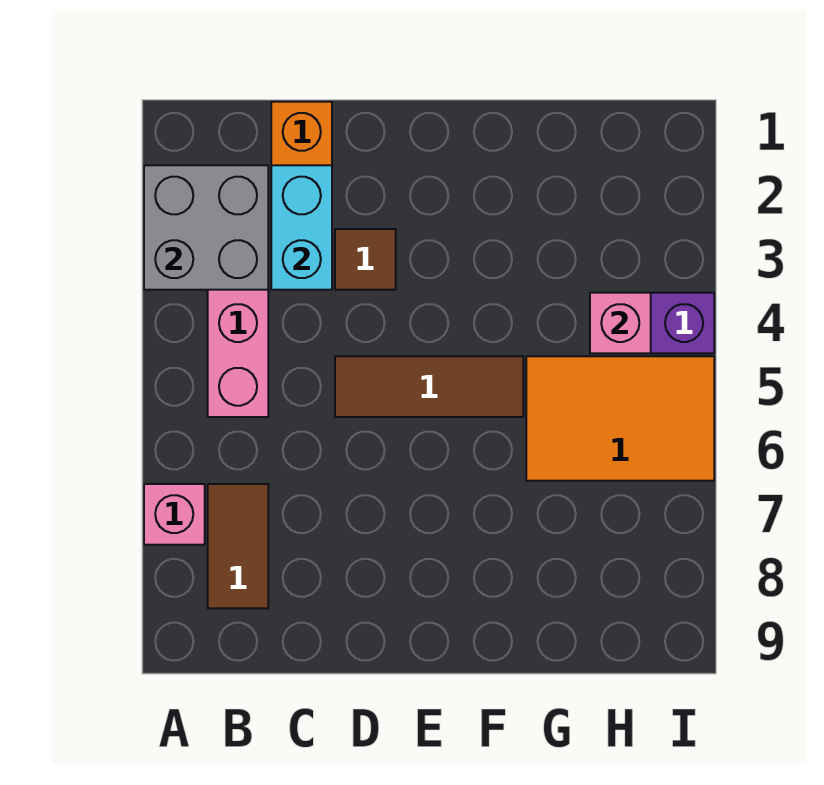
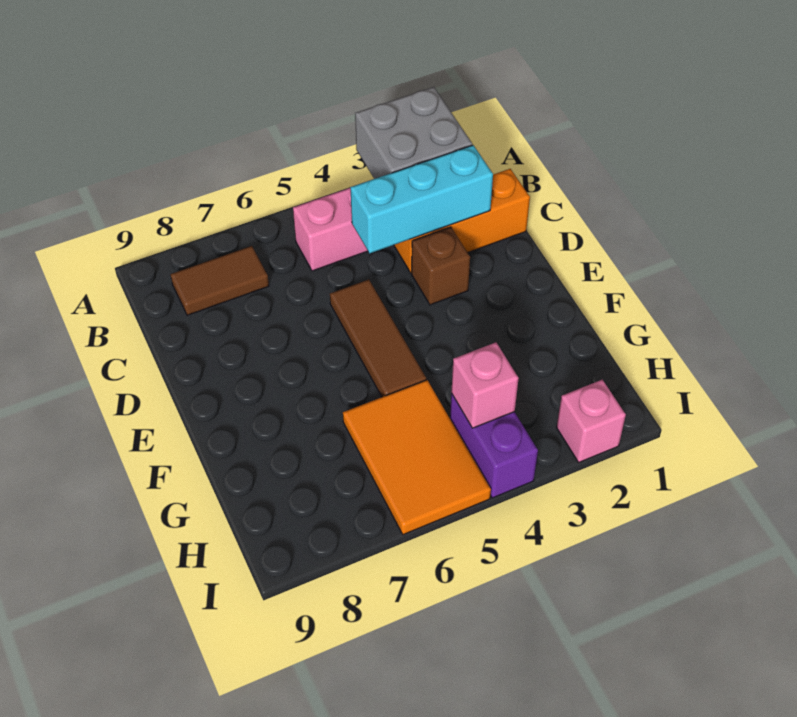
pink 1x1 brick [144,484,205,545] -> pink 1x1 brick moved to [557,380,626,462]
cyan 1x2 brick [271,165,332,290] -> cyan 1x3 brick [350,145,493,253]
brown 1x1 tile [335,229,396,290] -> brown 1x1 brick [412,227,470,305]

